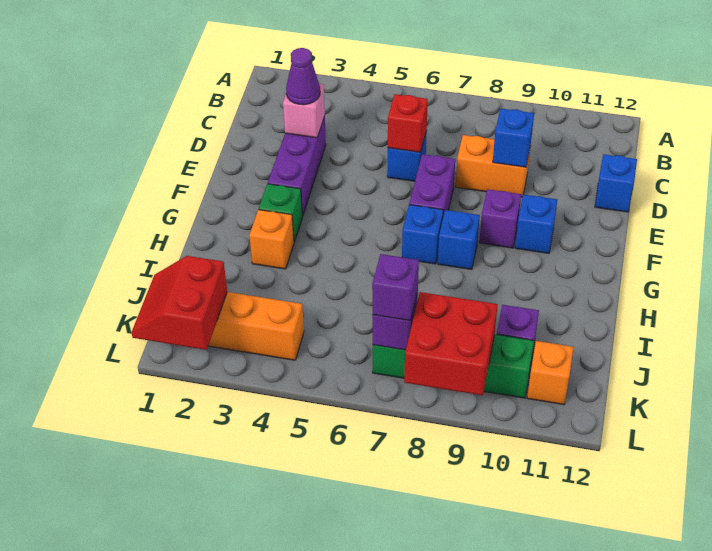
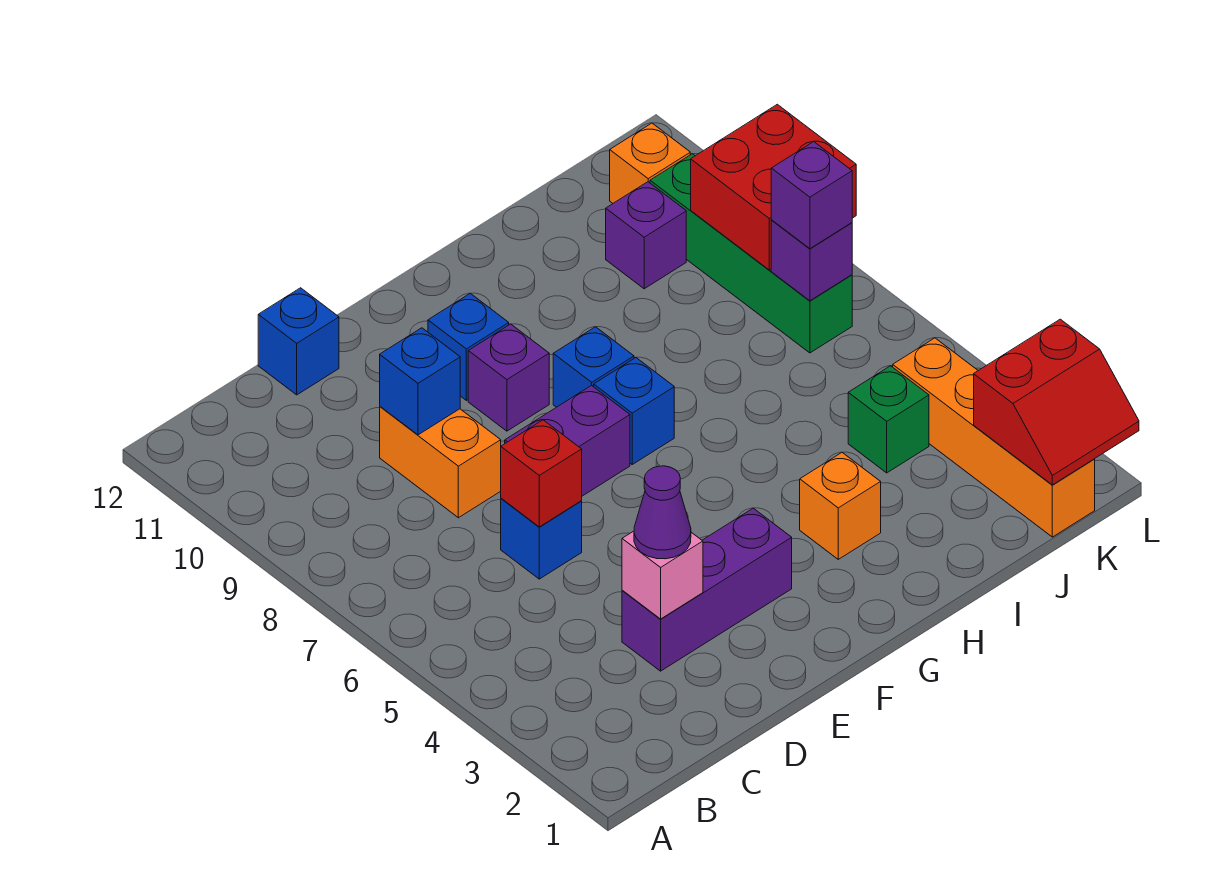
green 1x1 brick [259,184,302,242] -> green 1x1 brick moved to [848,366,929,473]

